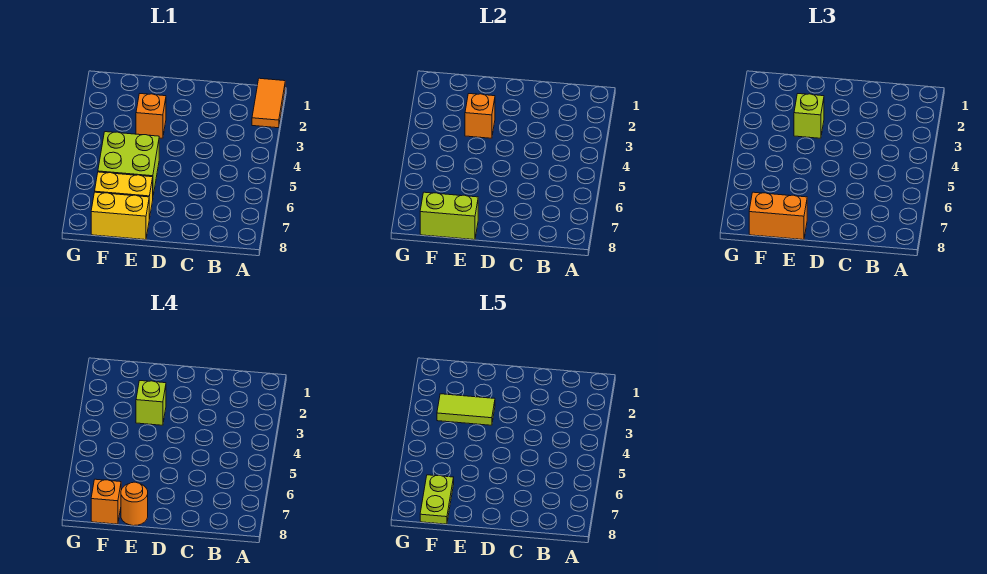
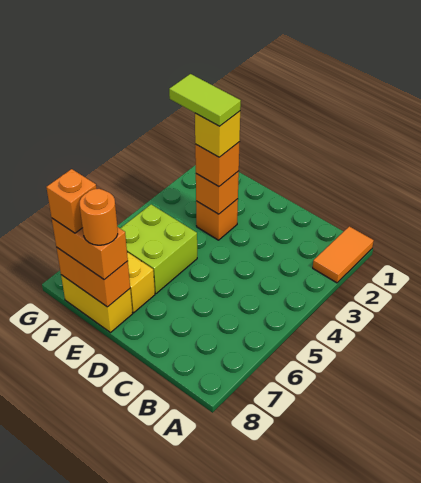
lime 1x1 brick [794,94,824,138] -> orange 1x1 brick [195,142,239,187]
lime 1x1 brick [136,381,166,425] -> yellow 1x1 brick [195,111,240,157]
lime 1x2 brick [420,192,478,240] -> orange 1x2 brick [56,247,130,307]
lime 1x2 plate [420,475,454,524] -> none

